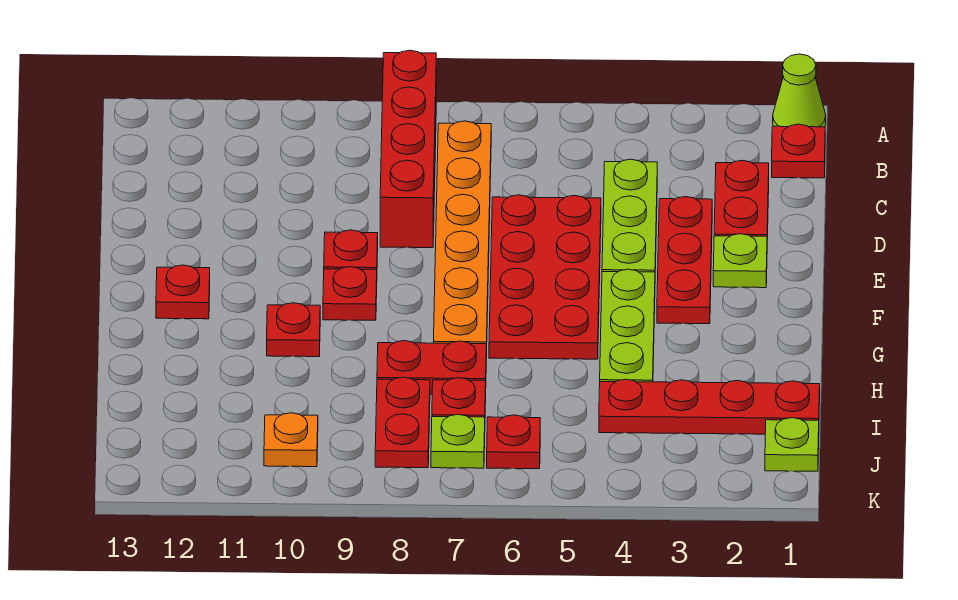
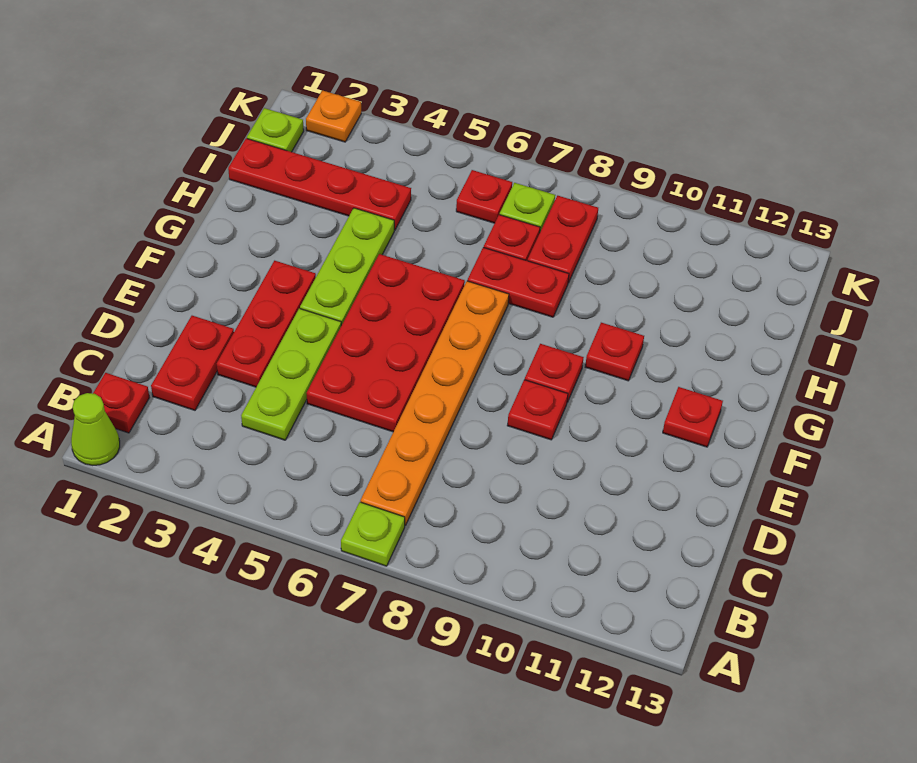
red 1x4 brick [380,50,436,248] -> none
lime 1x1 plate [713,234,767,288] -> lime 1x1 plate moved to [341,502,405,566]
orange 1x1 plate [264,413,318,467] -> orange 1x1 plate moved to [306,91,361,142]

